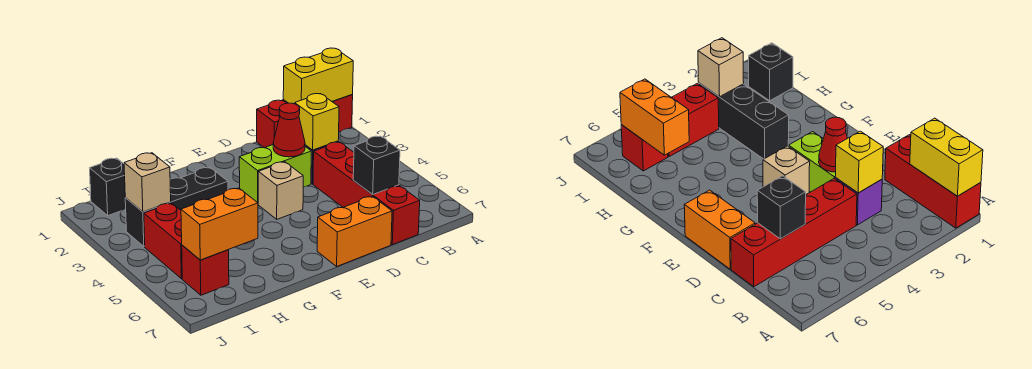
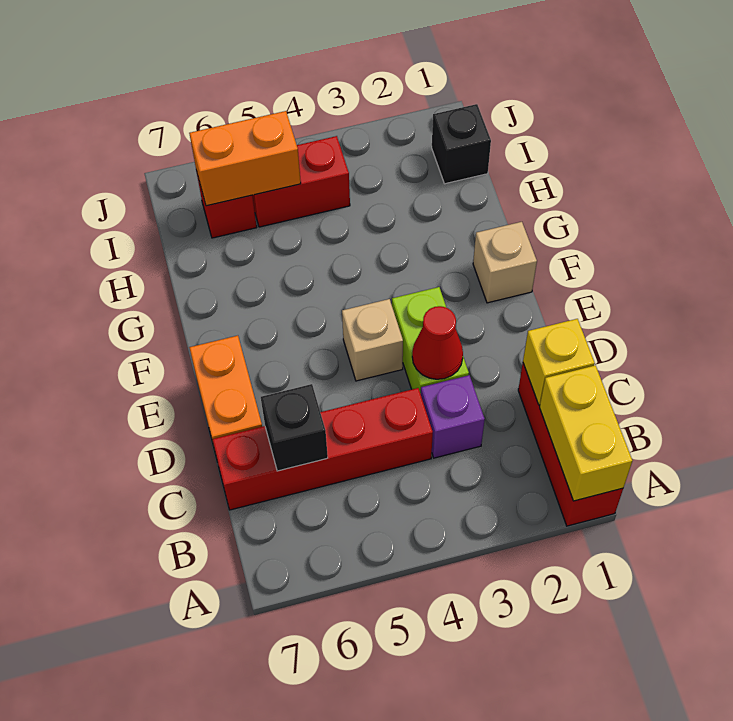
yellow 1x1 brick [295,94,339,150] -> yellow 1x1 brick moved to [523,319,595,405]
black 1x3 brick [125,167,228,247] -> none
orange 1x2 brick [181,188,258,260] -> orange 1x2 brick turned to [189,111,301,206]
tan 1x1 brick [124,153,171,212] -> tan 1x1 brick moved to [473,222,537,303]

